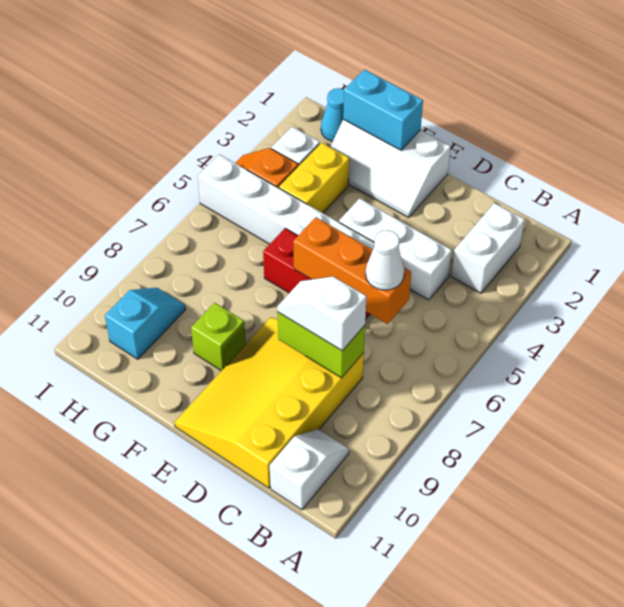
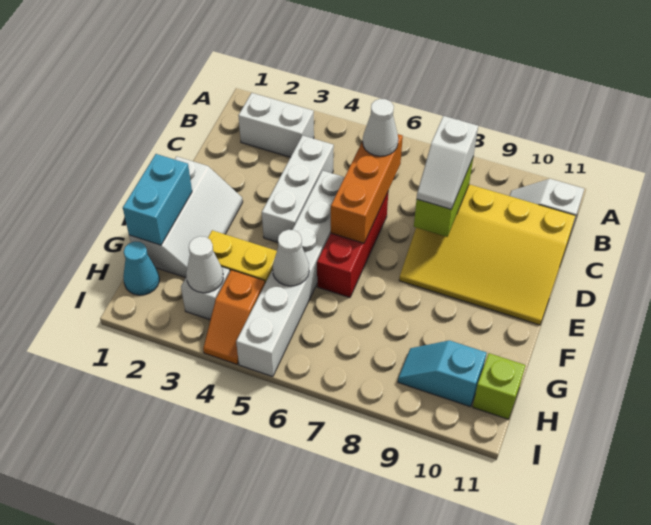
lime 1x1 brick [191,303,245,371] -> lime 1x1 brick moved to [473,353,526,419]
none -> white 1x1 cone [273,230,309,286]
none -> white 1x1 cone [186,236,223,293]

